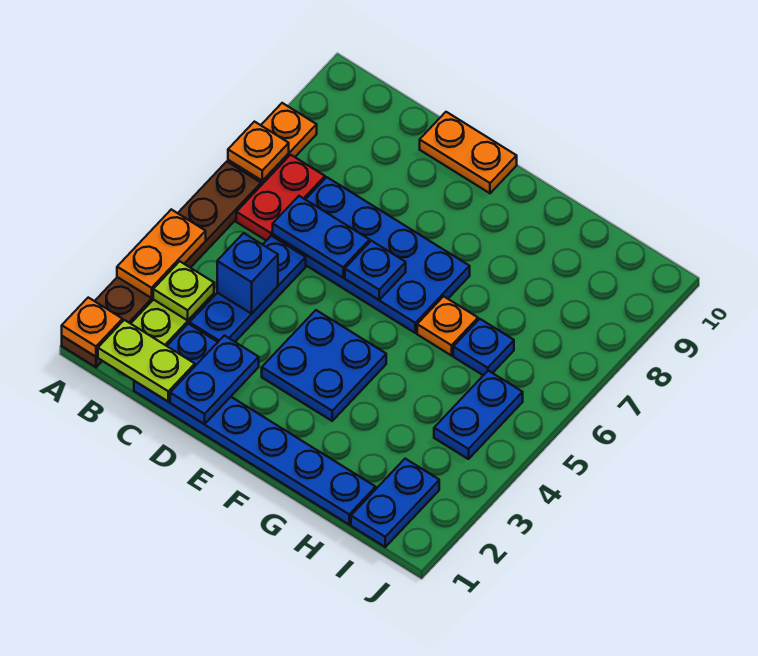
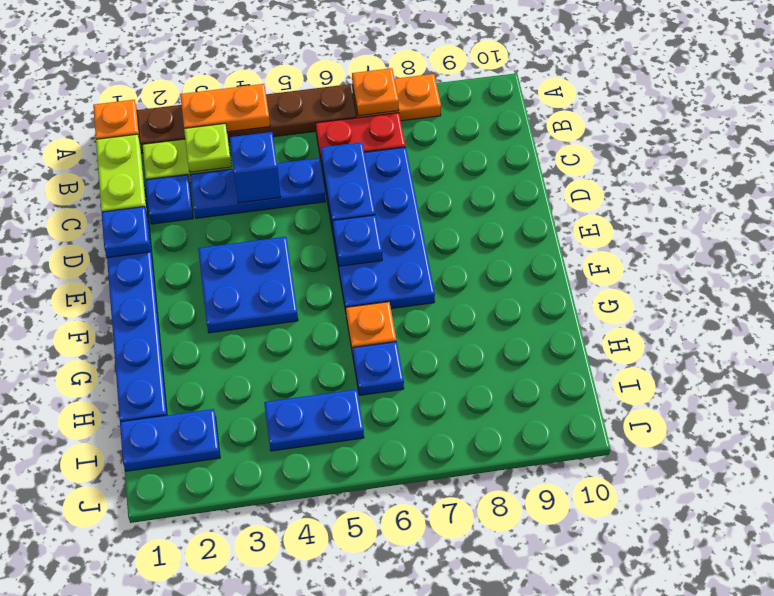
blue 1x2 plate [170,335,259,424] -> blue 1x1 plate [102,207,150,258]
orange 1x2 plate [420,112,517,193] -> none

